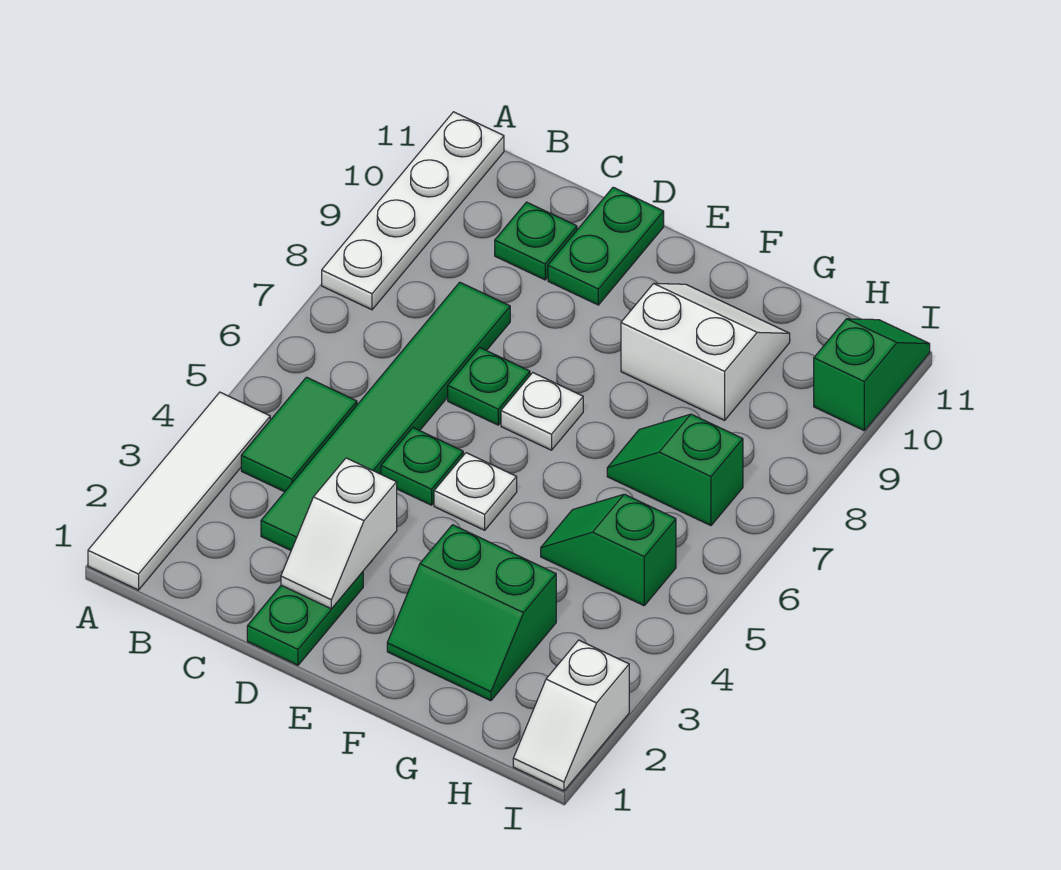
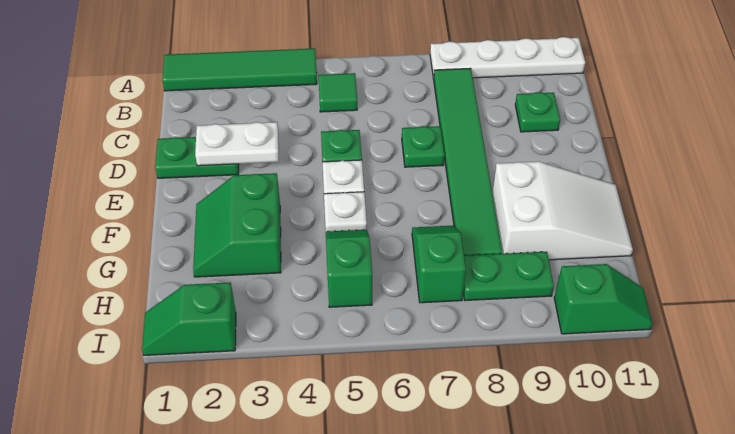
white 1x4 tile [88,392,270,590] -> green 1x4 tile [162,48,317,91]
green 1x2 tile [241,377,357,492] -> green 1x1 tile [318,73,357,112]
green 1x6 tile [261,282,510,550] -> green 1x6 tile turned to [434,68,502,256]
white 1x2 slope [281,458,397,609] -> white 1x2 plate [195,122,279,166]
green 1x2 plate [548,187,664,305] -> green 1x2 plate moved to [463,252,554,300]
white 1x1 plate [501,373,583,450] -> white 1x1 plate moved to [324,192,367,232]
white 2x2 slope [621,283,790,420] -> white 2x3 slope [492,161,633,260]
white 1x2 slope [513,640,629,791] -> green 1x2 slope [142,282,236,355]

